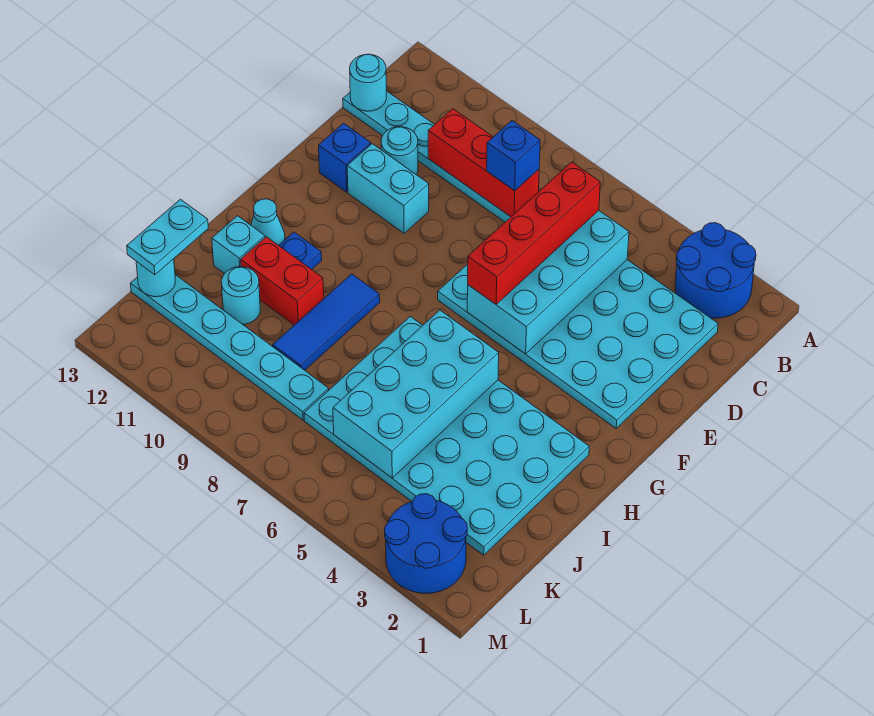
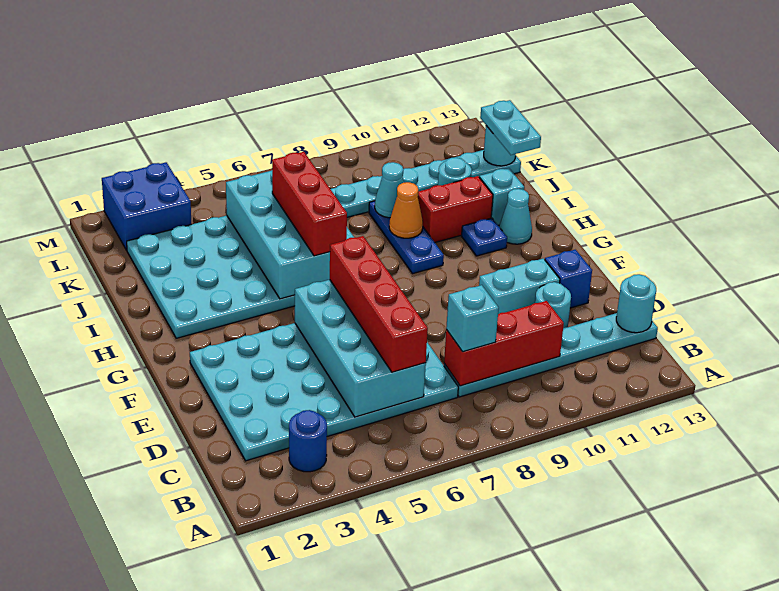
blue 2x2 round brick [675,223,756,318] -> blue 1x1 round brick [289,410,327,472]
blue 1x1 brick [487,121,540,191] -> cyan 1x1 brick [446,285,499,352]
none -> red 1x3 brick [272,152,347,256]
blue 1x3 tile [273,274,380,370] -> blue 1x3 plate [369,201,444,274]
none -> orange 1x1 cone [389,182,423,238]
none -> cyan 1x1 cone [375,162,404,218]
blue 2x2 round brick [385,494,467,593] -> blue 2x2 brick [102,162,191,250]

